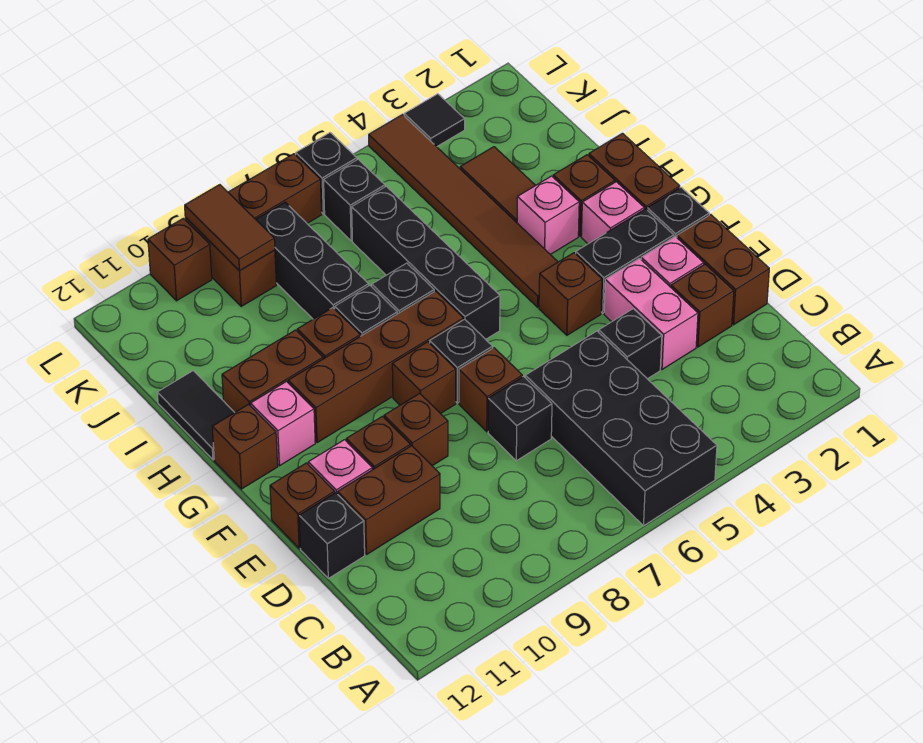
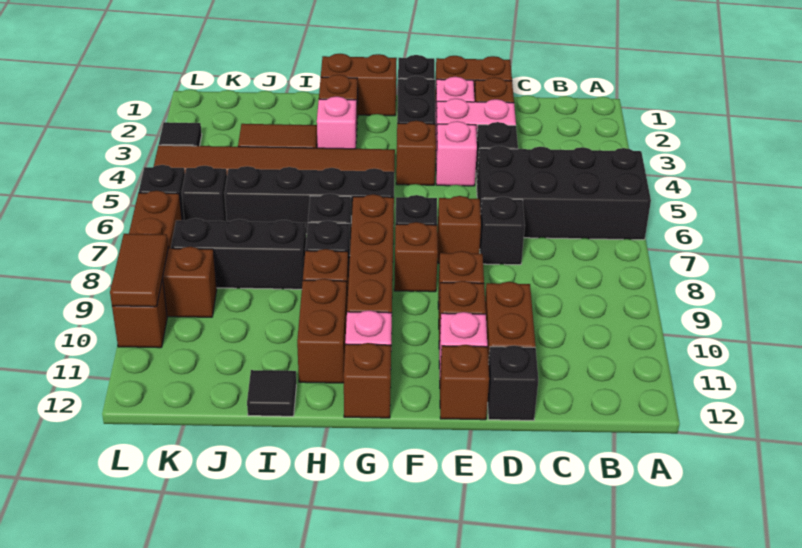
pink 1x1 brick [581,182,644,244] -> pink 1x1 brick moved to [436,121,477,186]
black 1x2 tile [157,371,235,460] -> black 1x1 tile [247,370,296,416]
brown 1x2 tile [185,185,275,271] -> brown 1x2 tile turned to [110,234,168,307]

